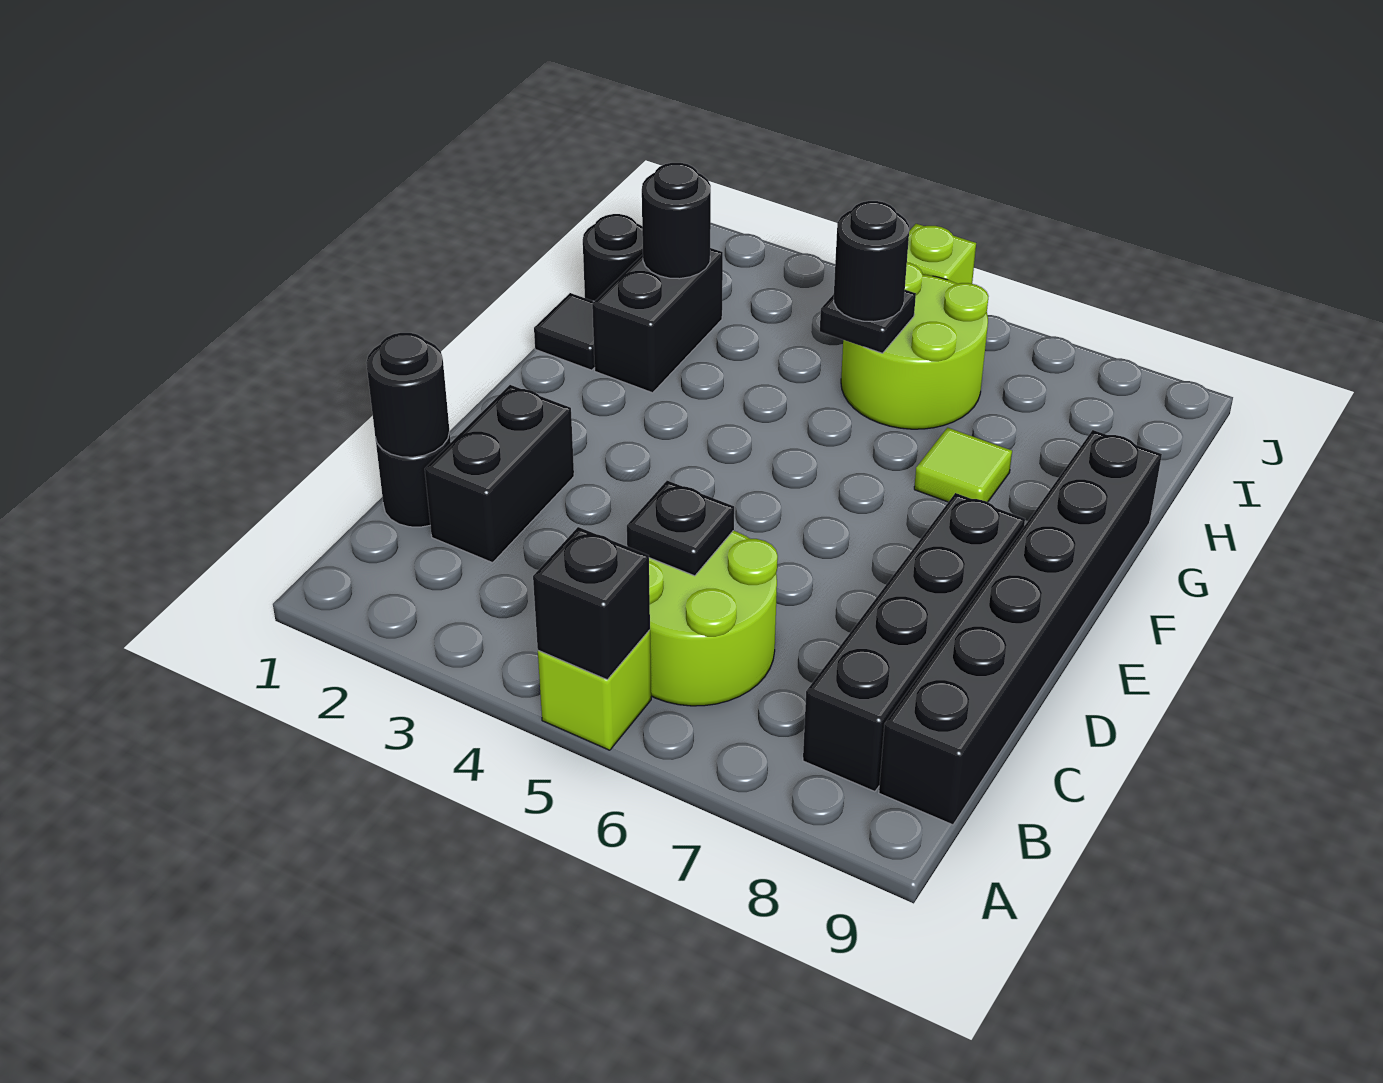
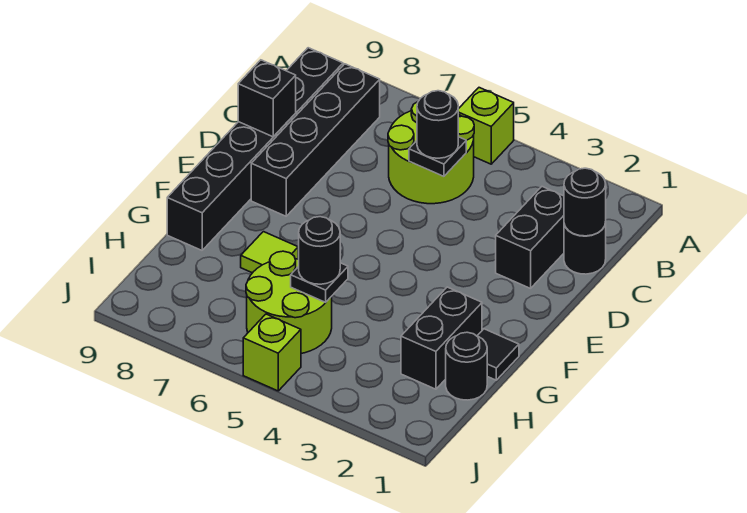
black 1x1 brick [533,527,650,680] -> black 1x1 brick moved to [238,60,296,137]
black 1x1 round brick [642,163,711,279] -> black 1x1 round brick moved to [417,91,458,158]

